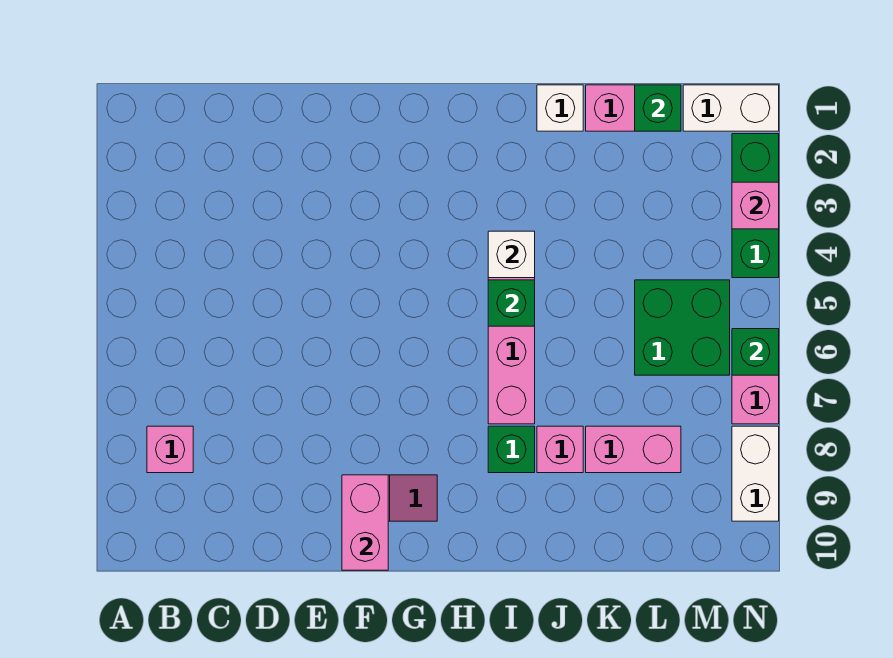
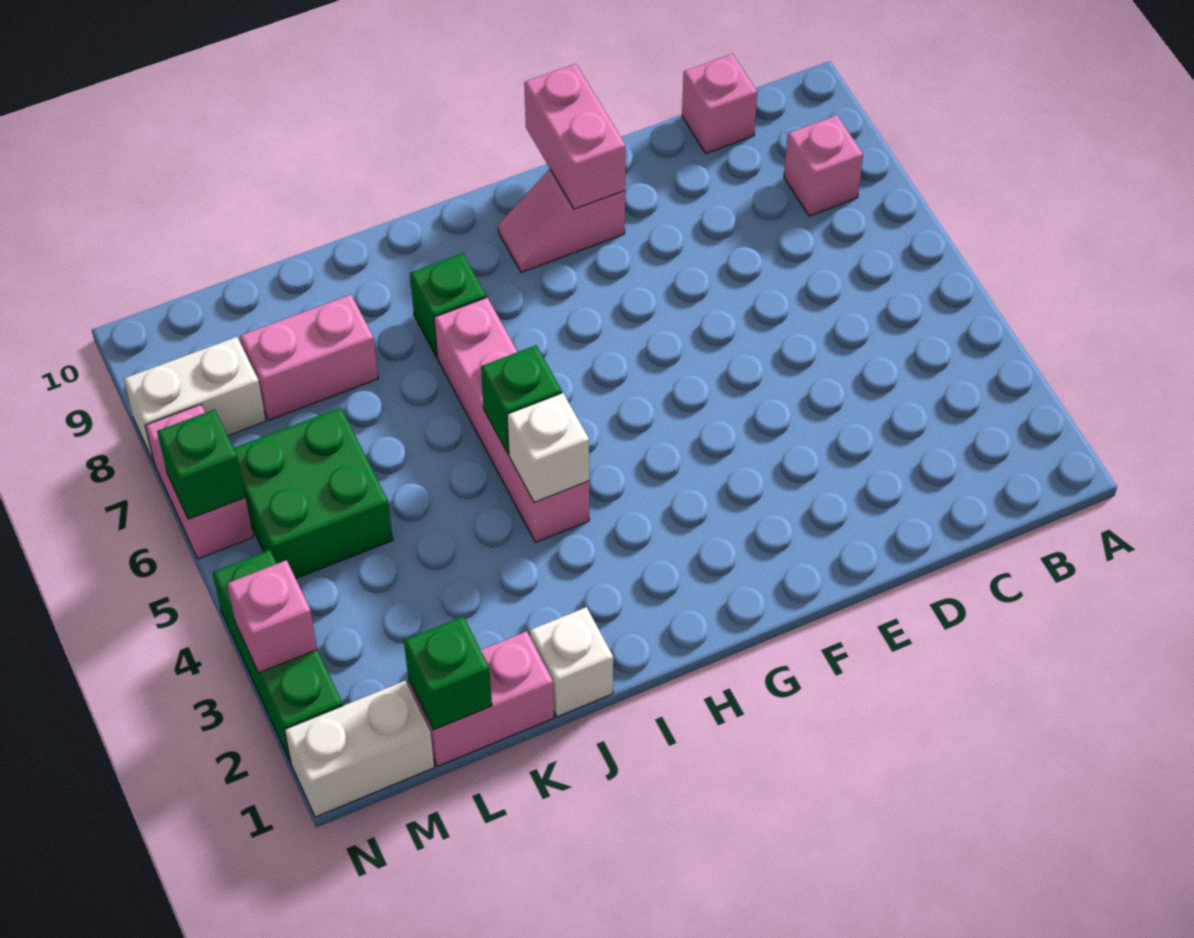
pink 1x1 brick [537,426,583,473] -> pink 1x1 brick moved to [682,54,757,153]
white 1x2 brick [732,426,779,521] -> white 1x2 brick turned to [124,337,266,462]

